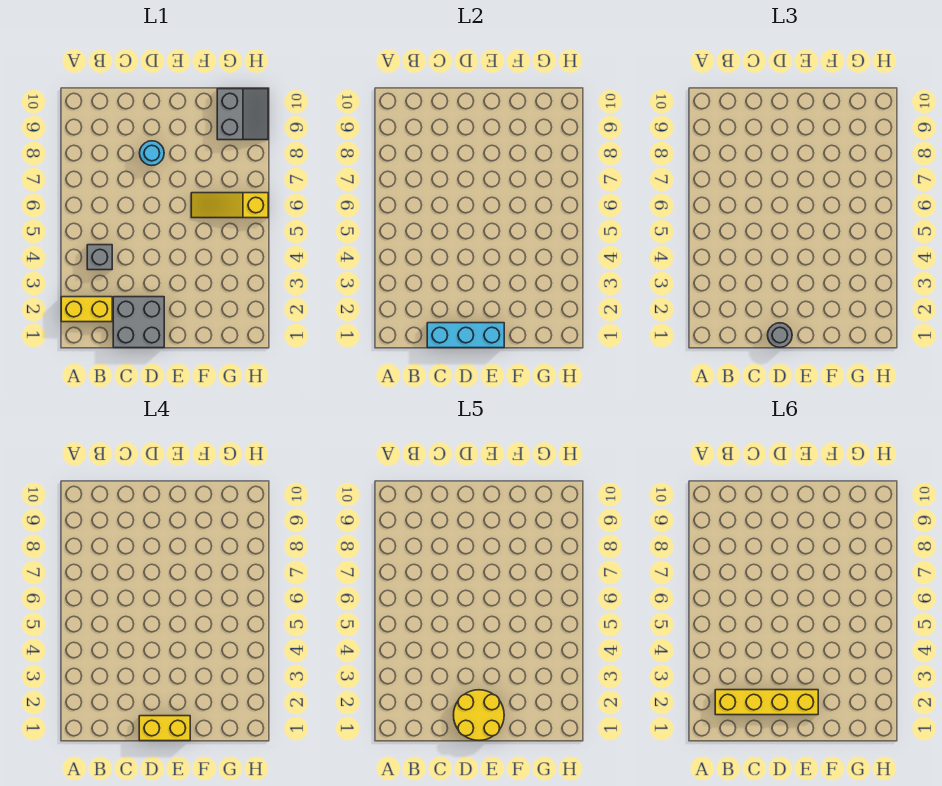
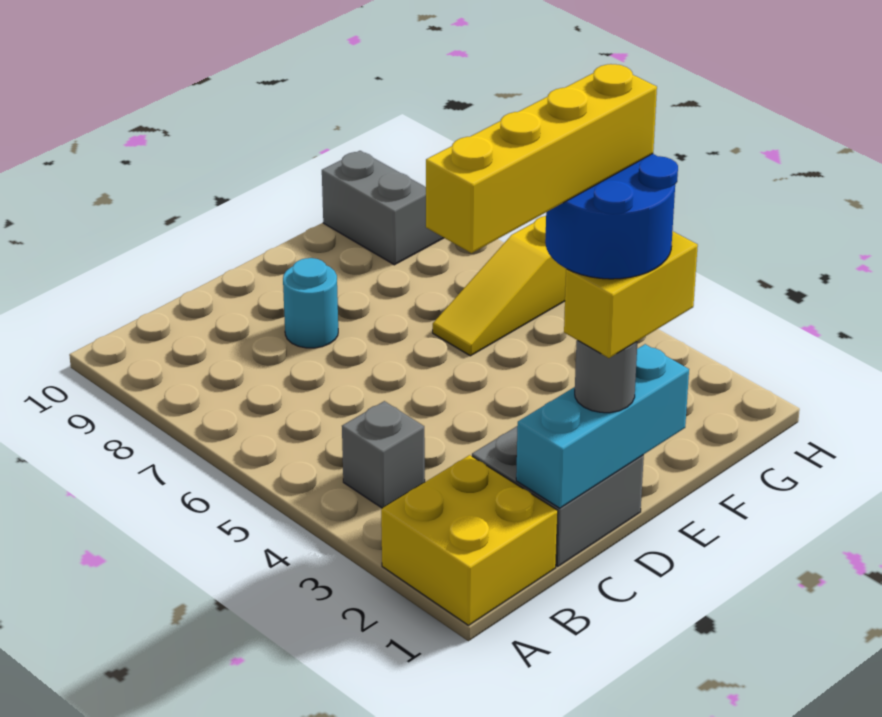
yellow 1x2 brick [61,297,112,322] -> yellow 2x2 brick [381,455,558,625]
yellow 2x2 round brick [454,690,504,741] -> blue 2x2 round brick [545,154,678,279]

